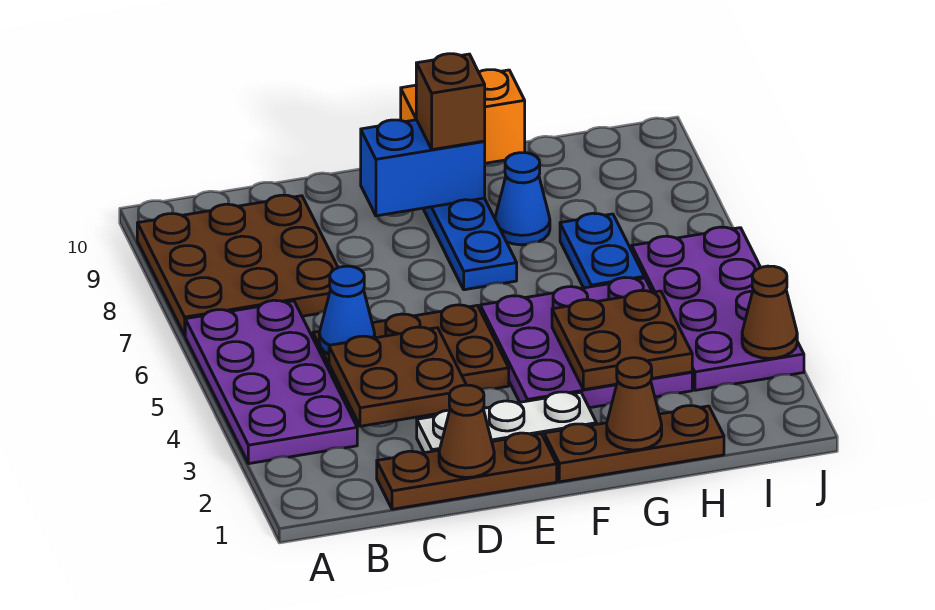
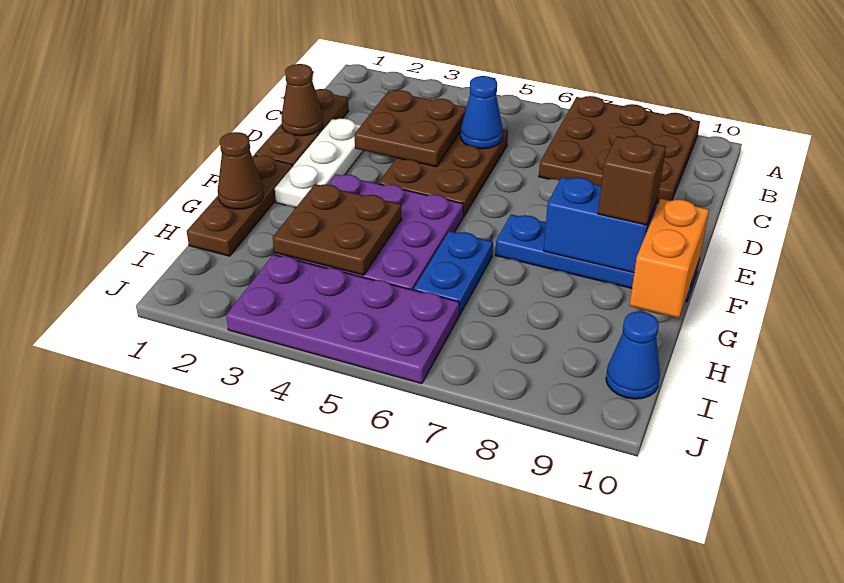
purple 2x4 plate [185,300,357,464] -> none
blue 1x2 brick [361,120,485,216] -> blue 1x2 brick turned to [544,177,658,273]
blue 1x1 cone [495,153,550,245] -> blue 1x1 cone moved to [606,312,660,399]
blue 1x2 plate [560,213,644,288] -> blue 1x2 plate turned to [414,231,493,315]
brown 1x1 cone [742,266,797,358] -> none

